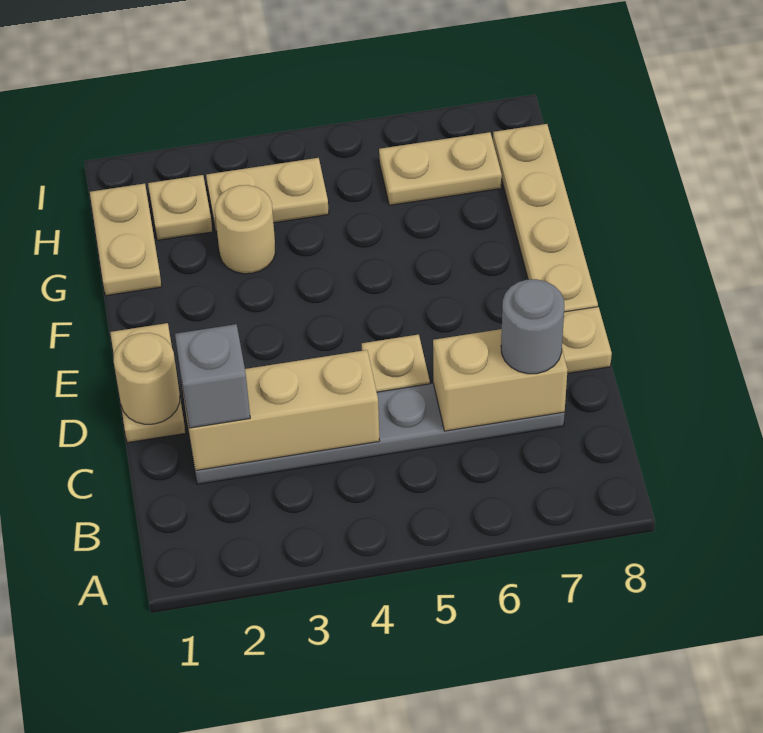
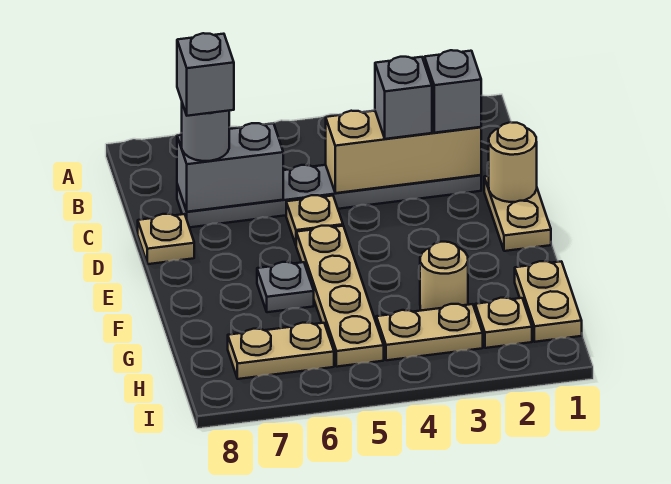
none -> grey 1x1 brick [375,57,432,139]
tan 1x2 brick [433,329,568,431] -> grey 1x2 brick [177,123,283,212]
none -> grey 1x1 brick [177,33,234,116]
tan 1x4 plate [493,124,598,312] -> tan 1x4 plate moved to [296,226,384,367]
none -> grey 1x1 plate [257,262,314,312]

